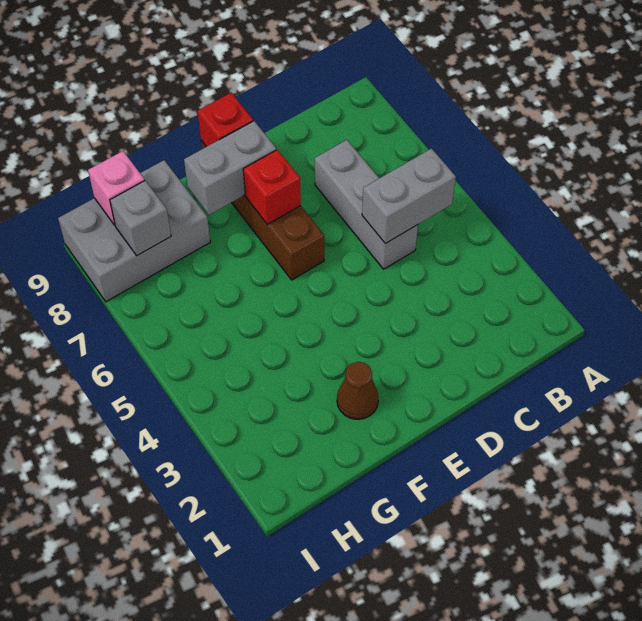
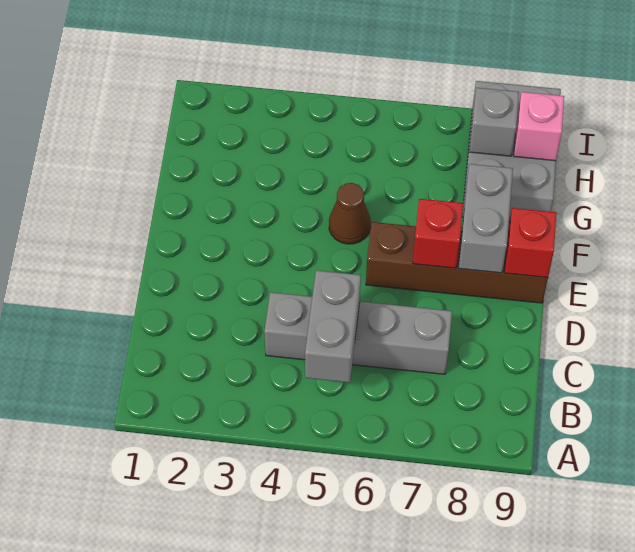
grey 1x3 brick [315,140,418,269] -> grey 1x4 brick [264,292,452,374]
brown 1x1 cone [337,362,378,419] -> brown 1x1 cone moved to [329,183,371,244]

